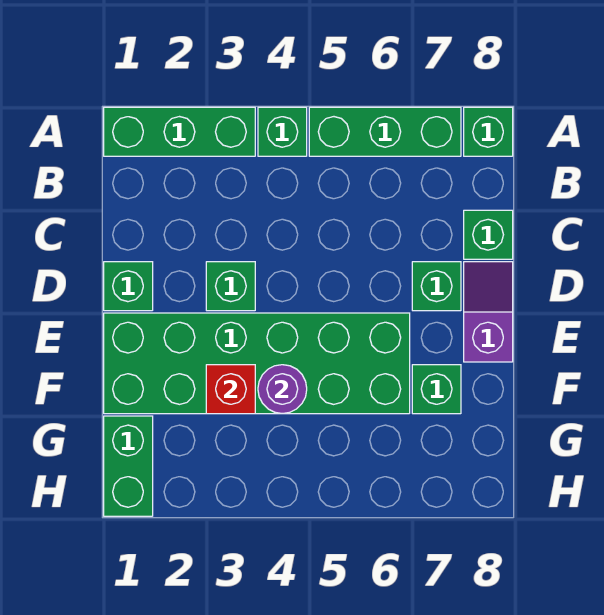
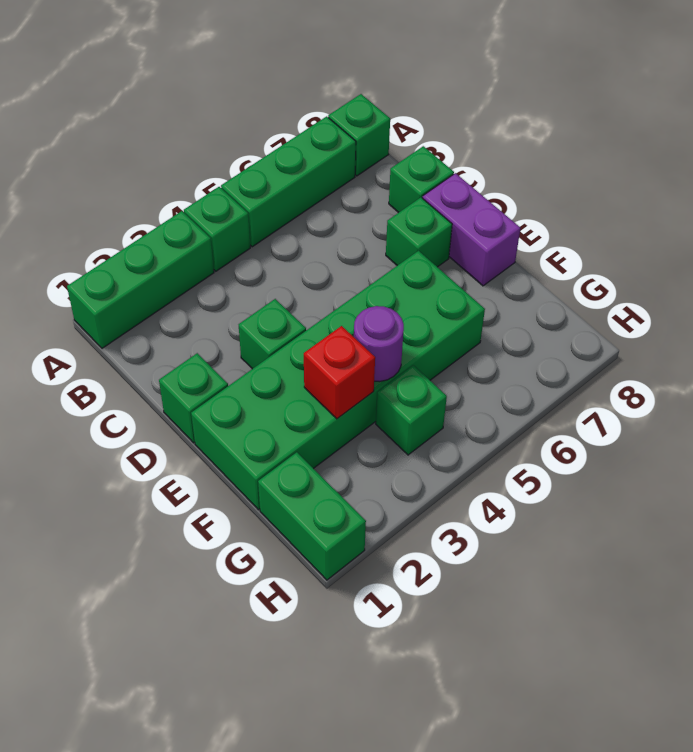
purple 1x2 slope [464,262,513,362] -> purple 1x2 brick [423,173,520,286]
green 1x1 brick [412,365,461,414] -> green 1x1 brick moved to [376,365,447,455]

